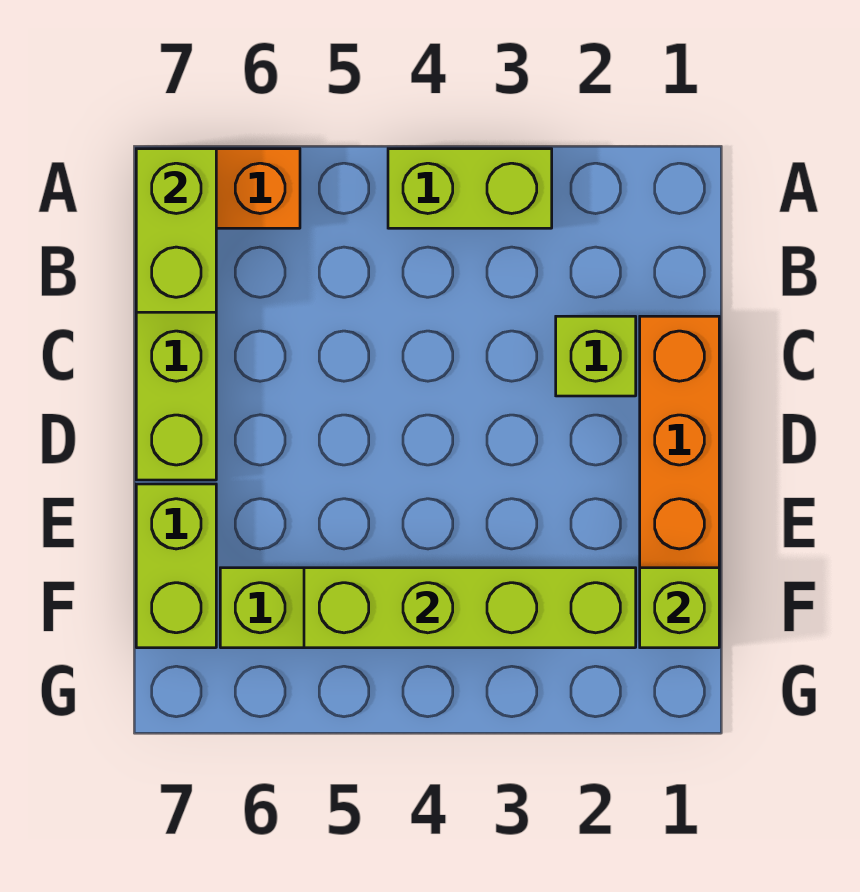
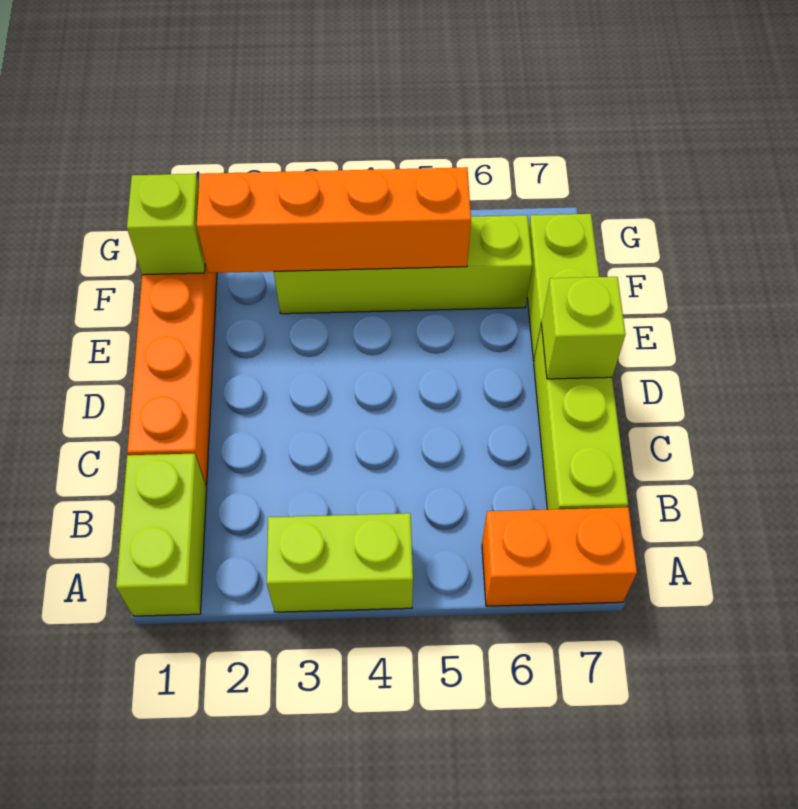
lime 1x2 brick [136,149,216,312] -> lime 1x2 brick moved to [116,454,207,616]
lime 1x1 brick [556,316,636,396] -> lime 1x1 brick moved to [541,277,626,379]
lime 1x4 brick [304,568,636,648] -> orange 1x4 brick [197,167,471,273]

